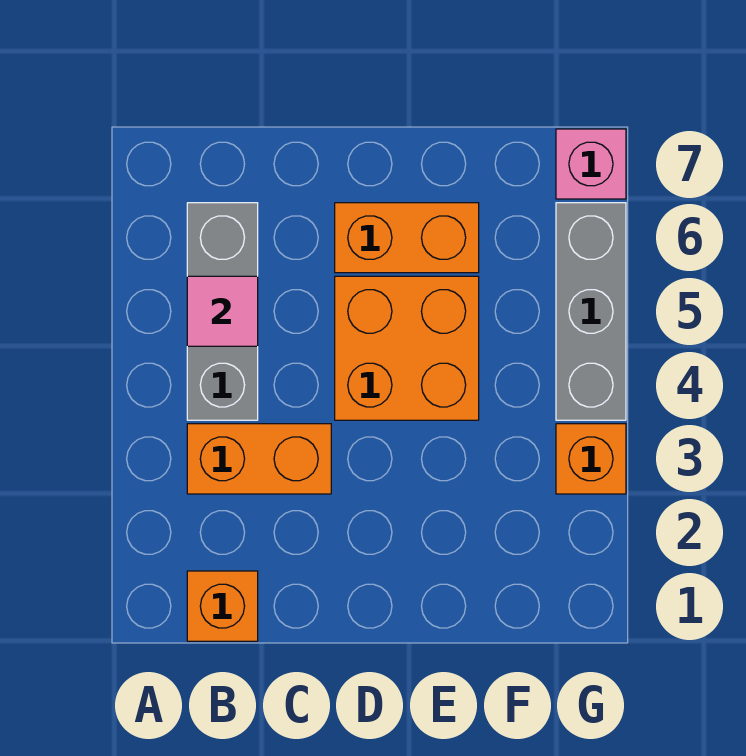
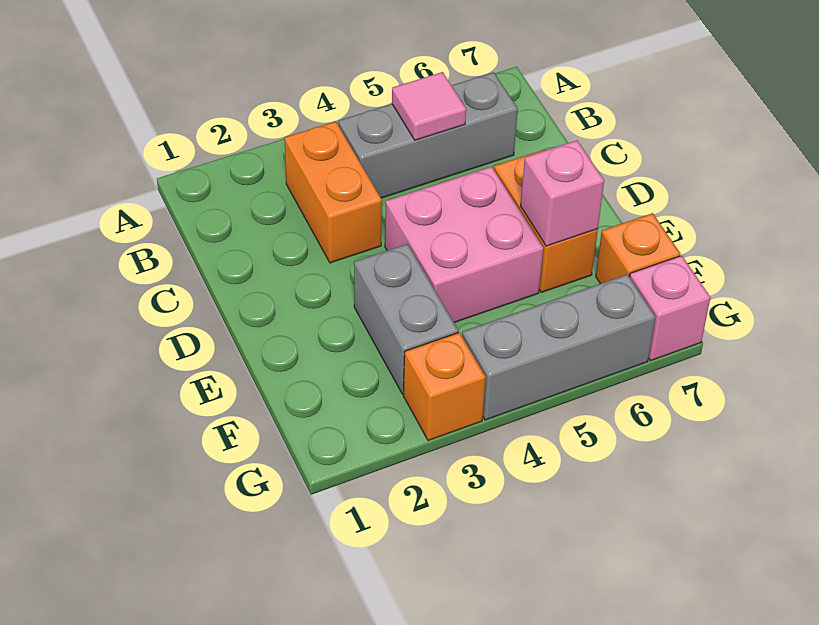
orange 1x1 brick [187,571,258,641] -> orange 1x1 brick moved to [596,213,680,284]
orange 2x2 brick [335,276,479,420] -> pink 2x2 brick [385,167,543,322]
none -> grey 1x2 brick [354,244,458,394]
none -> pink 1x1 brick [521,140,604,246]

